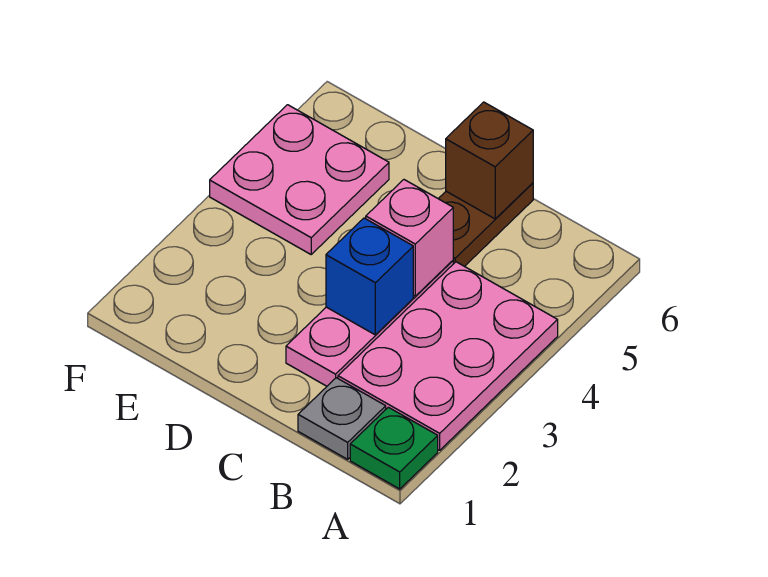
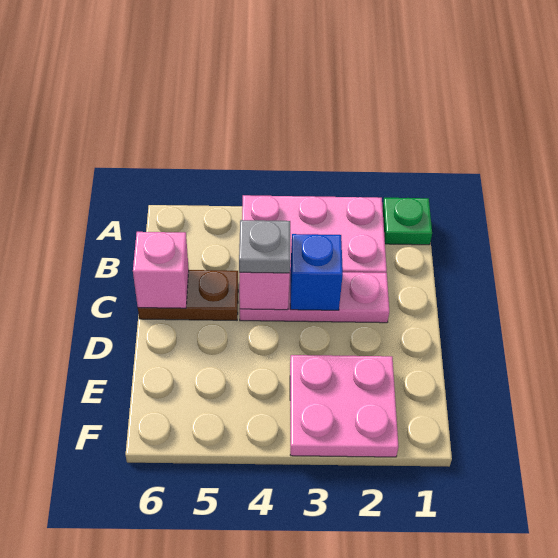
grey 1x1 plate [298,378,386,459] -> grey 1x1 plate moved to [239,220,290,273]
brown 1x1 brick [446,102,533,219] -> pink 1x1 brick [133,232,189,308]
pink 2x2 plate [210,105,389,254] -> pink 2x2 plate moved to [290,355,399,457]

